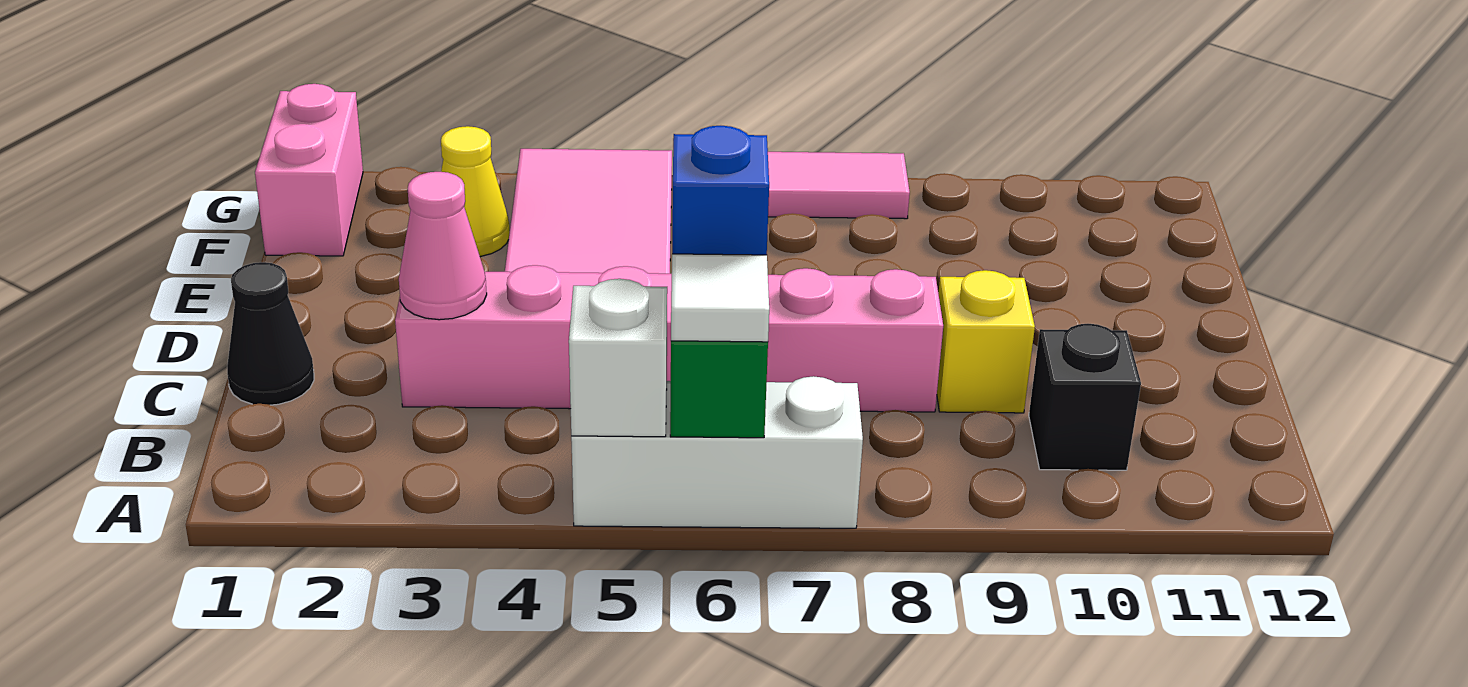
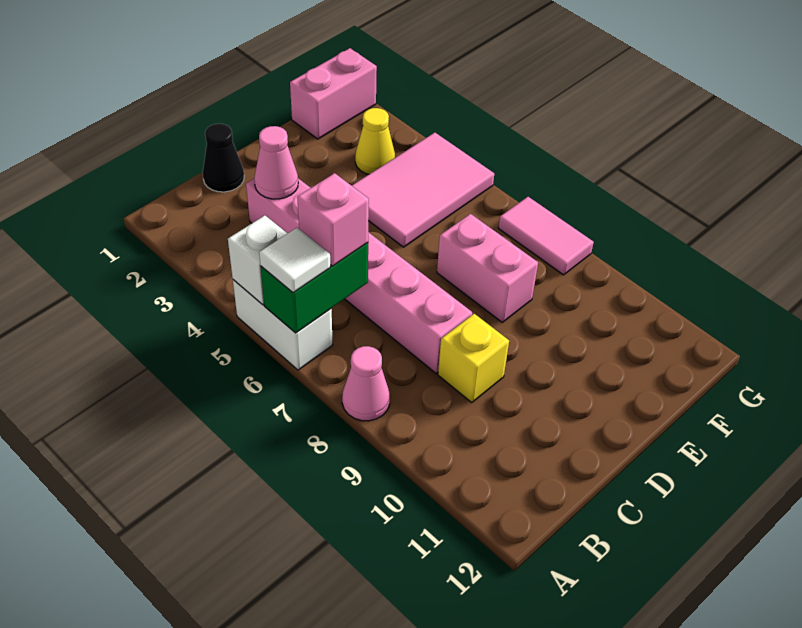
white 1x3 brick [571,376,863,528] -> white 1x2 brick [233,280,333,370]
none -> pink 1x1 cone [342,346,390,421]
blue 1x1 brick [672,126,769,255] -> pink 1x1 brick [297,173,369,266]
black 1x1 brick [1029,324,1141,470] -> none
none -> pink 1x2 brick [437,214,538,322]

